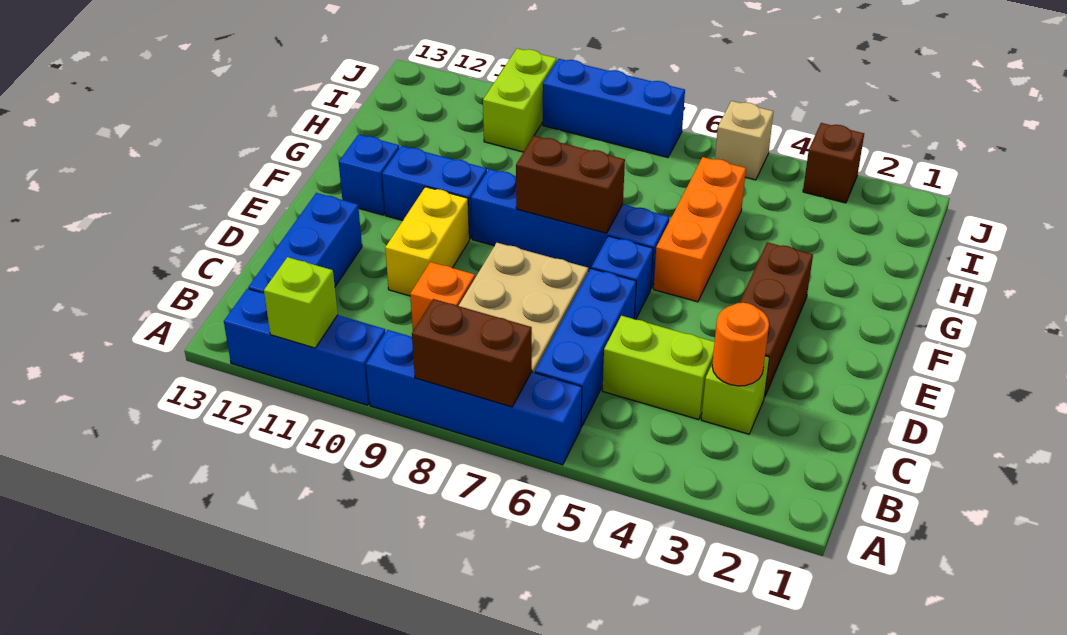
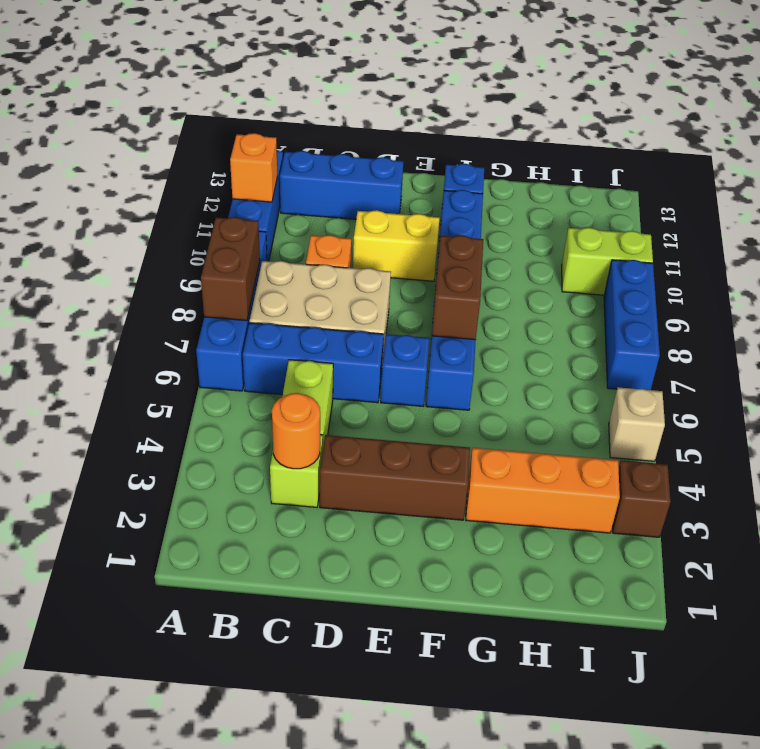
lime 1x1 brick [264,257,338,348] -> orange 1x1 brick [230,133,277,202]
orange 1x3 brick [654,157,746,302] -> orange 1x3 brick moved to [466,448,620,533]

